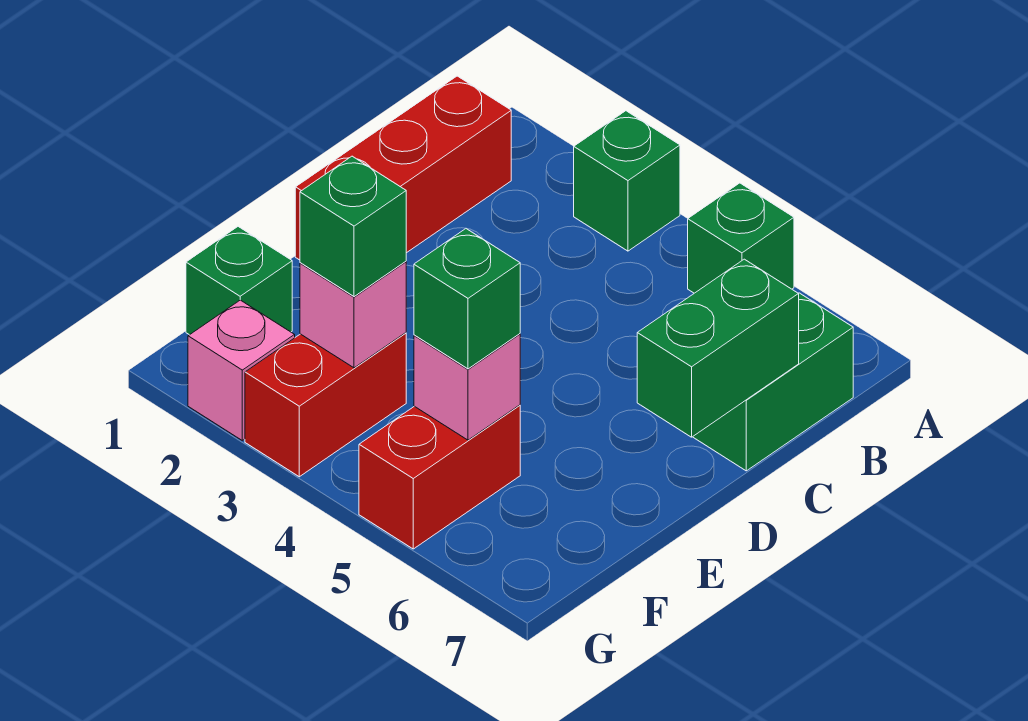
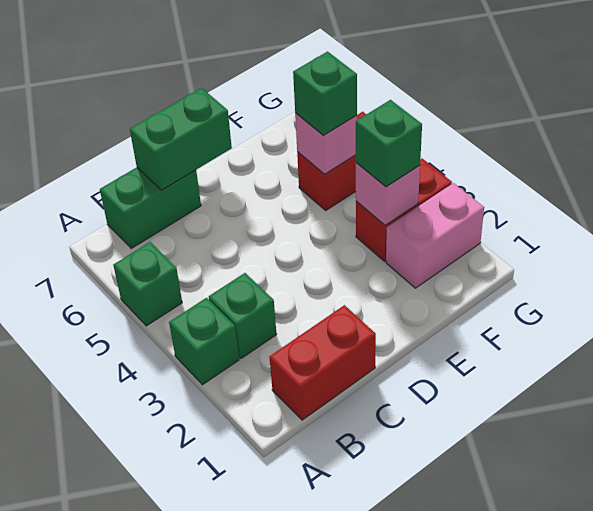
red 1x3 brick [295,76,511,260] -> red 1x2 brick [269,305,376,420]
green 1x1 brick [186,227,292,335] -> green 1x1 brick moved to [209,273,277,358]
pink 1x1 brick [188,300,295,440] -> pink 1x2 brick [386,183,484,288]

